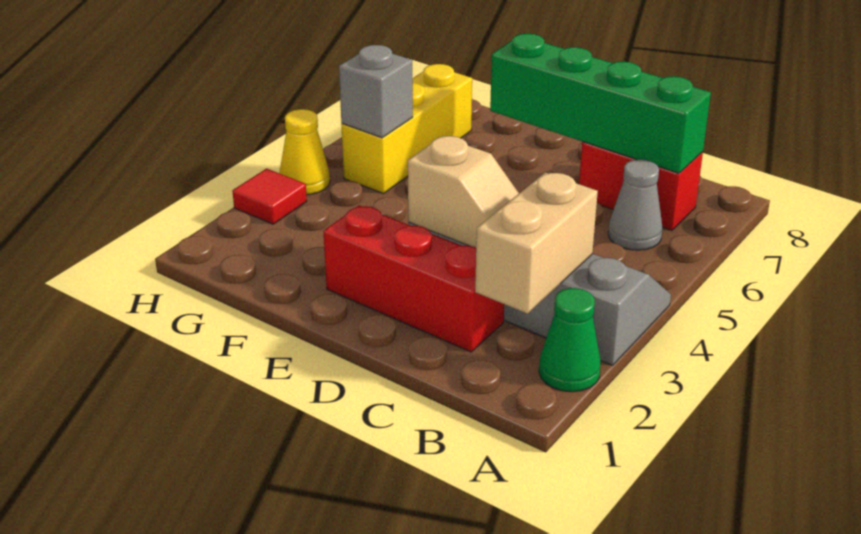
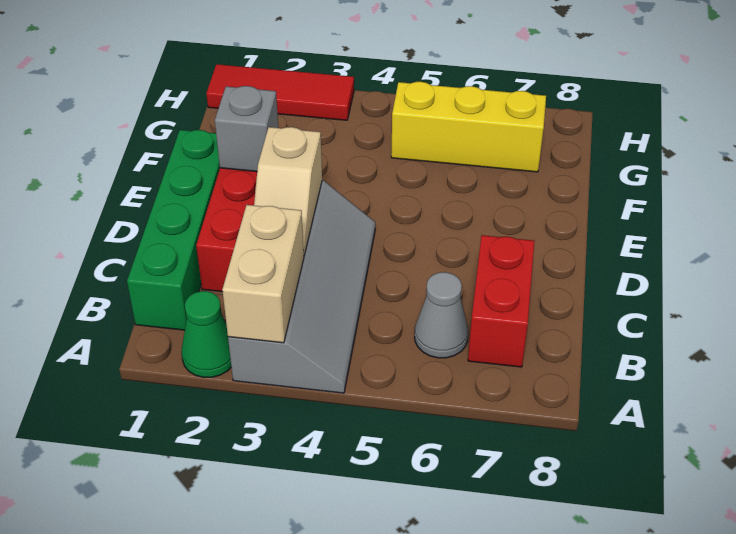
tan 1x2 brick [475,173,598,314] -> tan 1x2 brick turned to [222,205,304,343]
green 1x4 brick [490,34,711,173] -> green 1x4 brick moved to [127,130,220,330]
grey 1x1 brick [339,45,413,138] -> grey 1x1 brick moved to [215,86,278,172]
red 1x1 tile [232,169,307,224] -> red 1x3 tile [206,64,354,120]
yellow 1x1 cone [279,109,330,195] -> none

